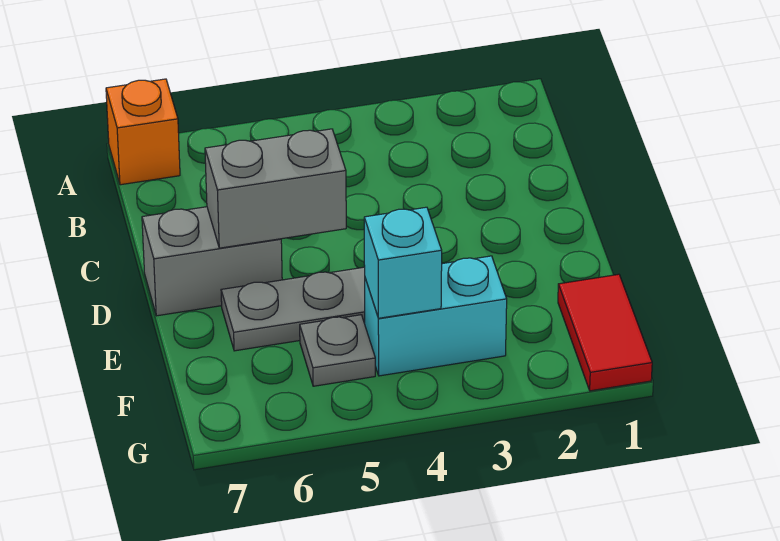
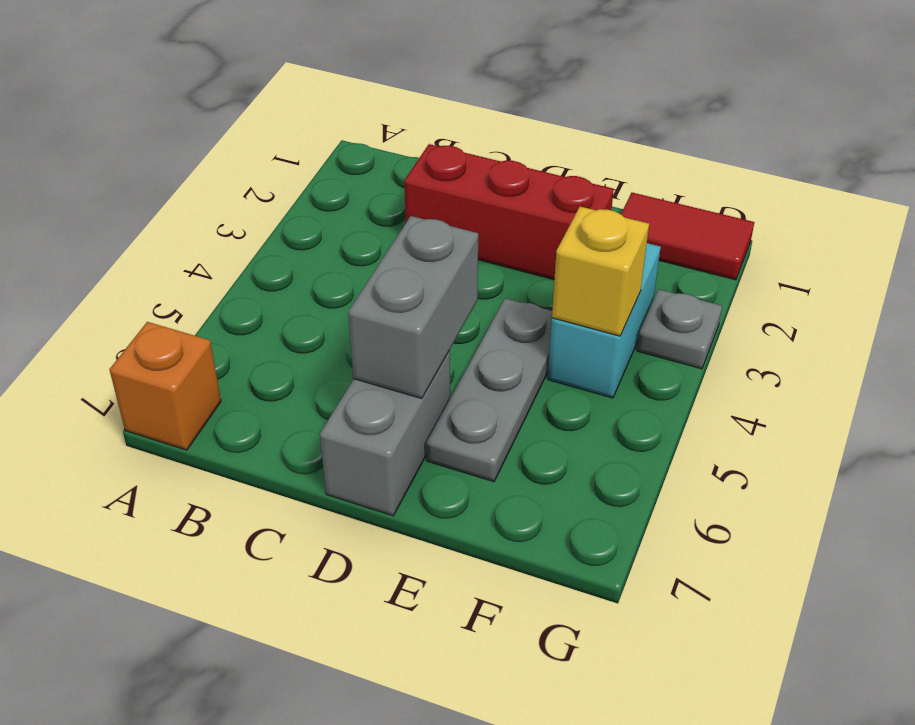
none -> red 1x3 brick [404,144,614,280]
cyan 1x1 brick [364,207,442,318] -> yellow 1x1 brick [552,207,649,336]
grey 1x1 plate [300,315,375,386] -> grey 1x1 plate moved to [637,289,722,369]

